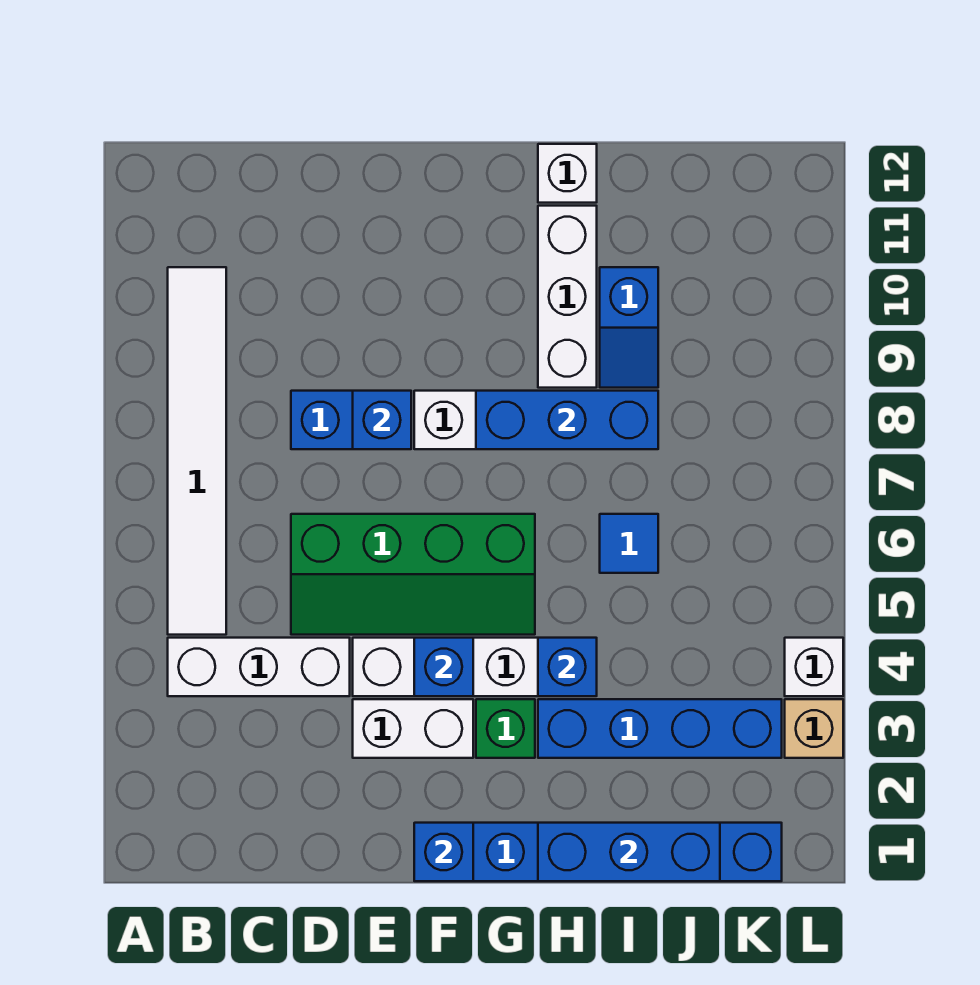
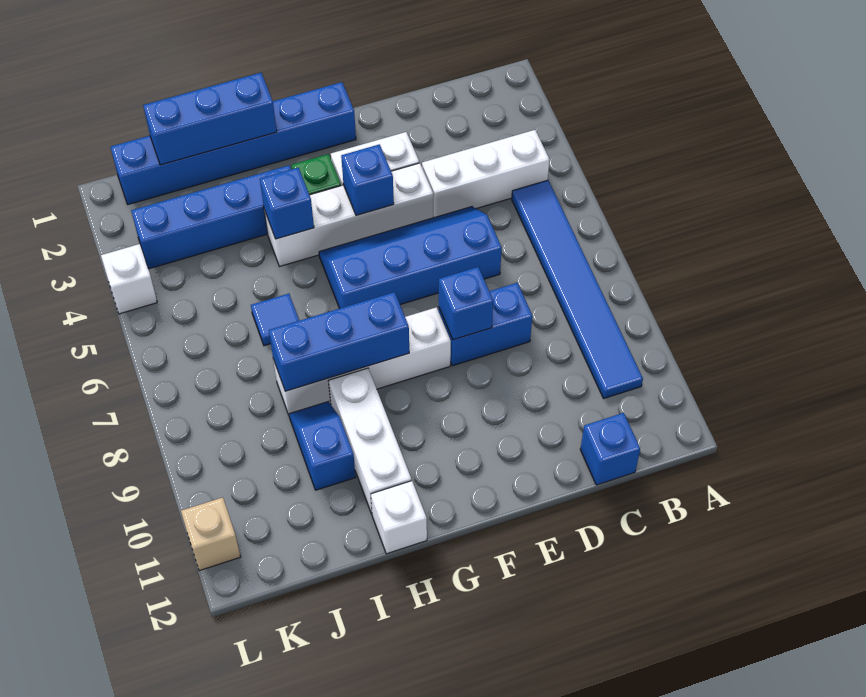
white 1x6 tile [168,267,226,635] -> blue 1x6 tile [512,180,643,398]
green 2x4 slope [291,514,535,635] -> blue 2x4 slope [319,207,502,309]
blue 1x1 brick [414,823,473,881] -> blue 1x1 brick moved to [580,413,640,485]
tan 1x1 brick [785,699,843,758] -> tan 1x1 brick moved to [181,497,240,571]

